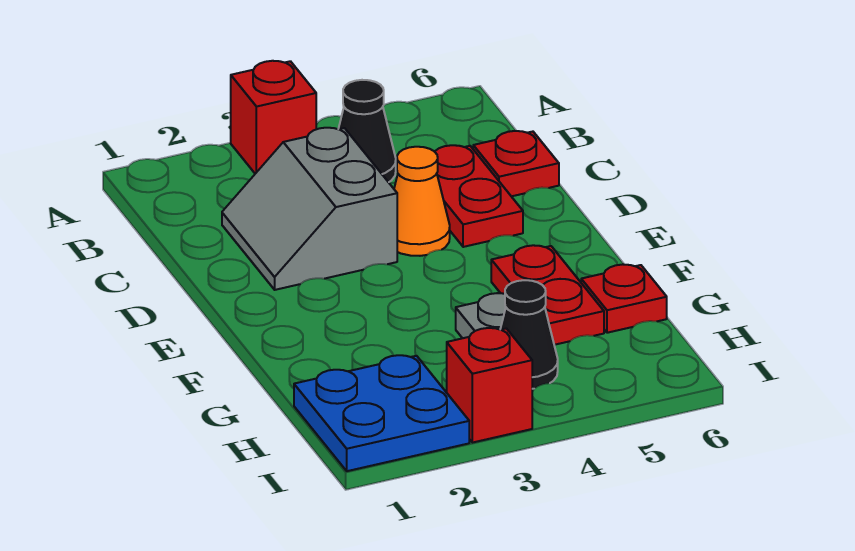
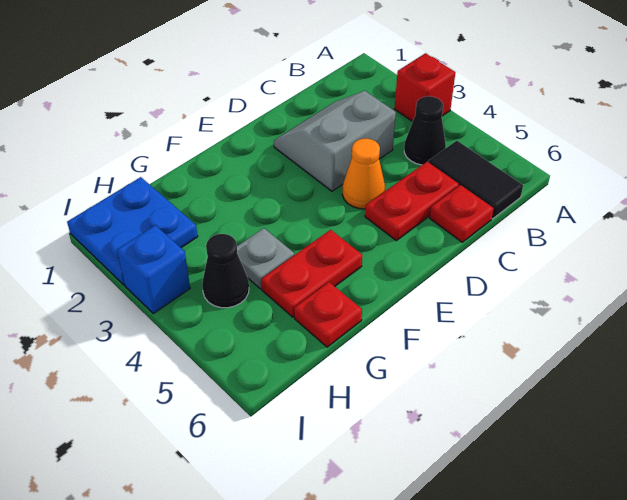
none -> black 1x2 tile [429,141,523,219]
red 1x1 brick [447,328,532,443] -> blue 1x1 brick [117,225,190,313]

